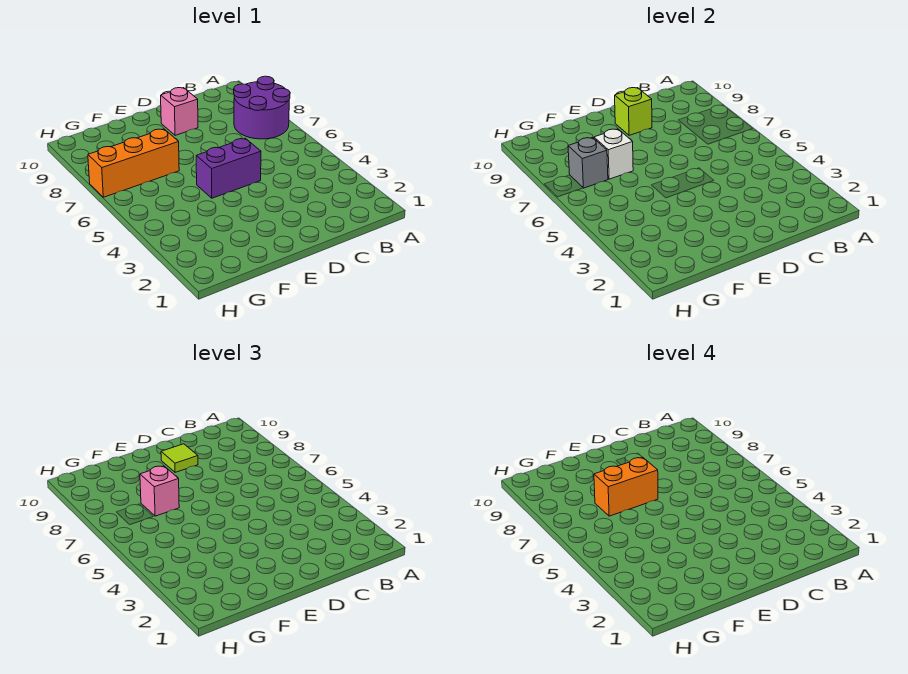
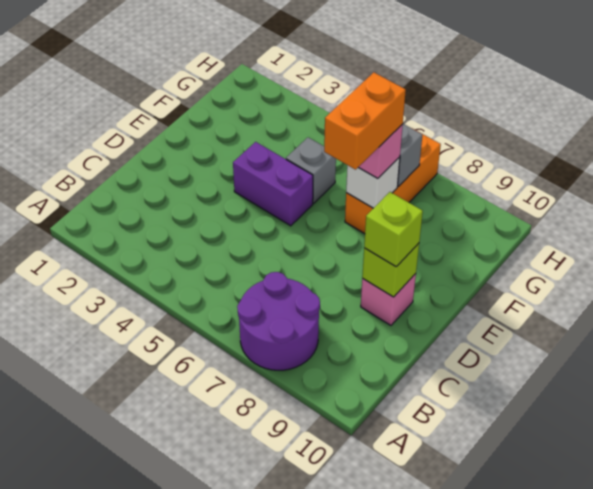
purple 1x2 brick [196,138,261,198] -> purple 1x2 brick turned to [233,142,313,226]
lime 1x1 tile [161,444,198,472] -> lime 1x1 brick [364,192,423,267]
none -> grey 1x1 brick [286,137,336,203]

